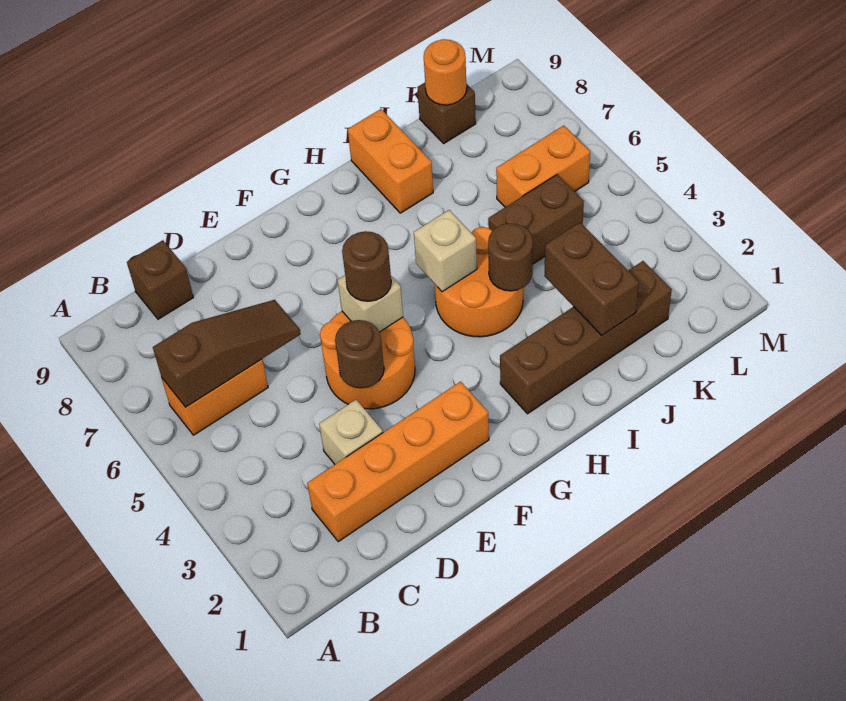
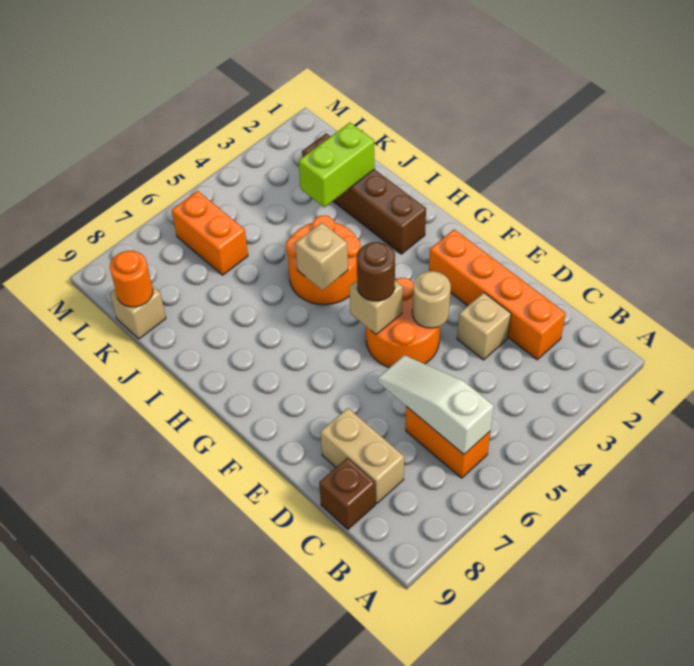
brown 1x3 slope [153,300,301,407] -> white 1x3 slope [378,355,494,454]
none -> tan 1x2 brick [320,408,404,503]
brown 1x1 round brick [335,320,384,388] -> tan 1x1 round brick [412,271,451,328]
brown 1x1 round brick [488,223,533,291] -> none
orange 1x2 brick [348,109,433,213] -> none
brown 1x2 brick [544,223,639,335] -> lime 1x2 brick [299,123,375,207]
brown 1x2 brick [488,175,584,264] -> none
brown 1x1 brick [417,83,476,143] -> tan 1x1 brick [110,286,166,339]

